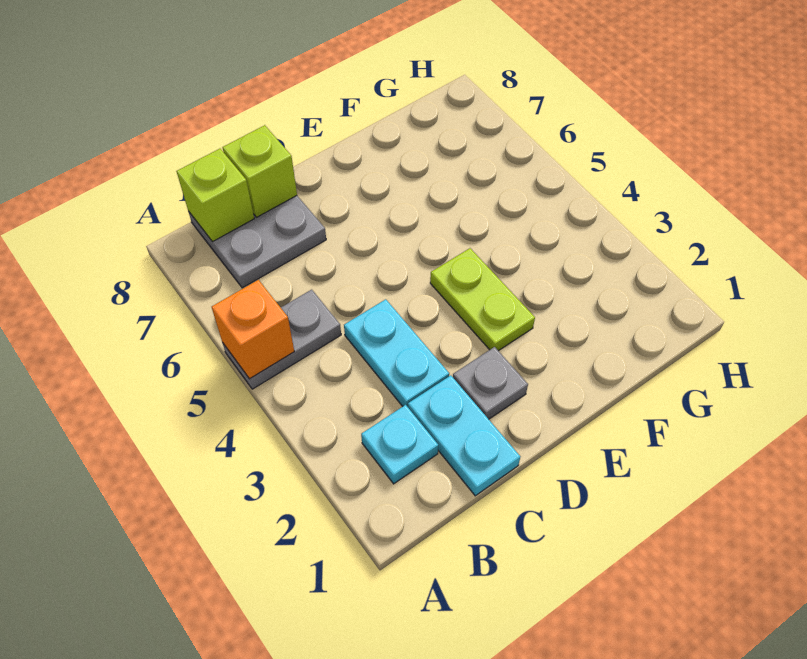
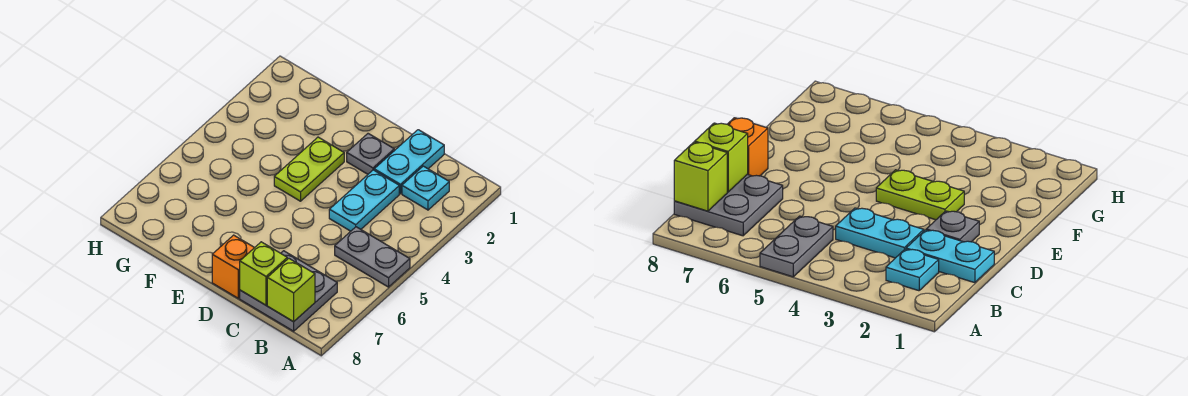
orange 1x1 brick [212,280,294,379] -> orange 1x1 brick moved to [212,235,254,298]

